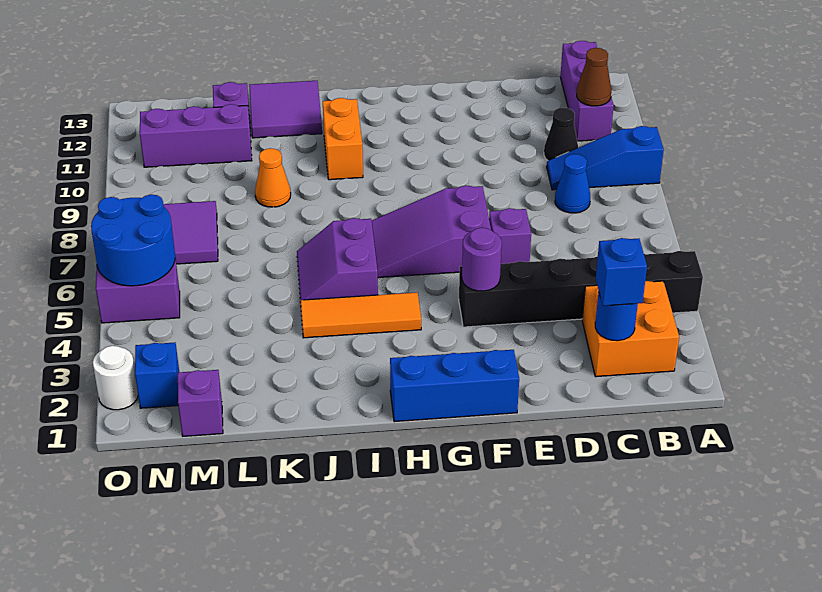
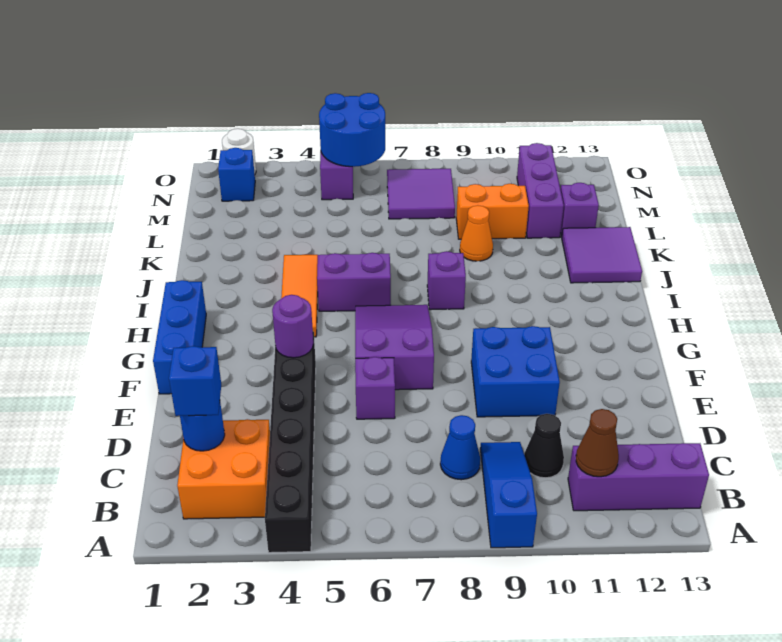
none -> blue 2x2 brick [471,326,560,417]
orange 1x2 brick [323,98,363,180] -> orange 1x2 brick moved to [456,184,529,239]
purple 1x1 brick [178,370,223,436] -> purple 1x1 brick moved to [427,251,466,310]

